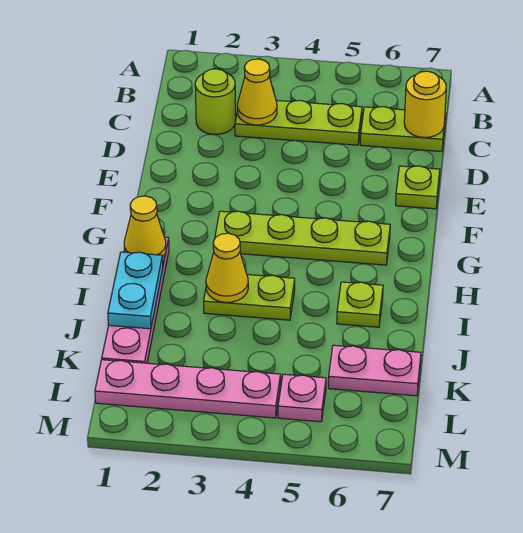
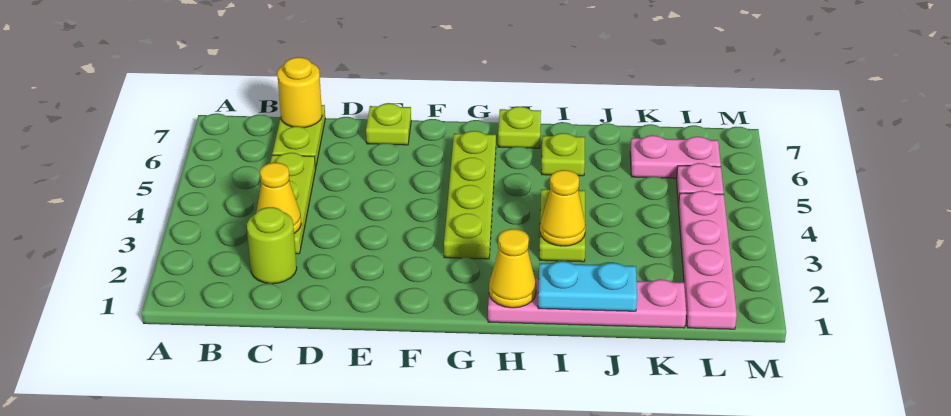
none -> lime 1x1 plate [498,107,541,148]
pink 1x2 plate [328,345,421,396] -> pink 1x2 plate turned to [630,135,721,178]

